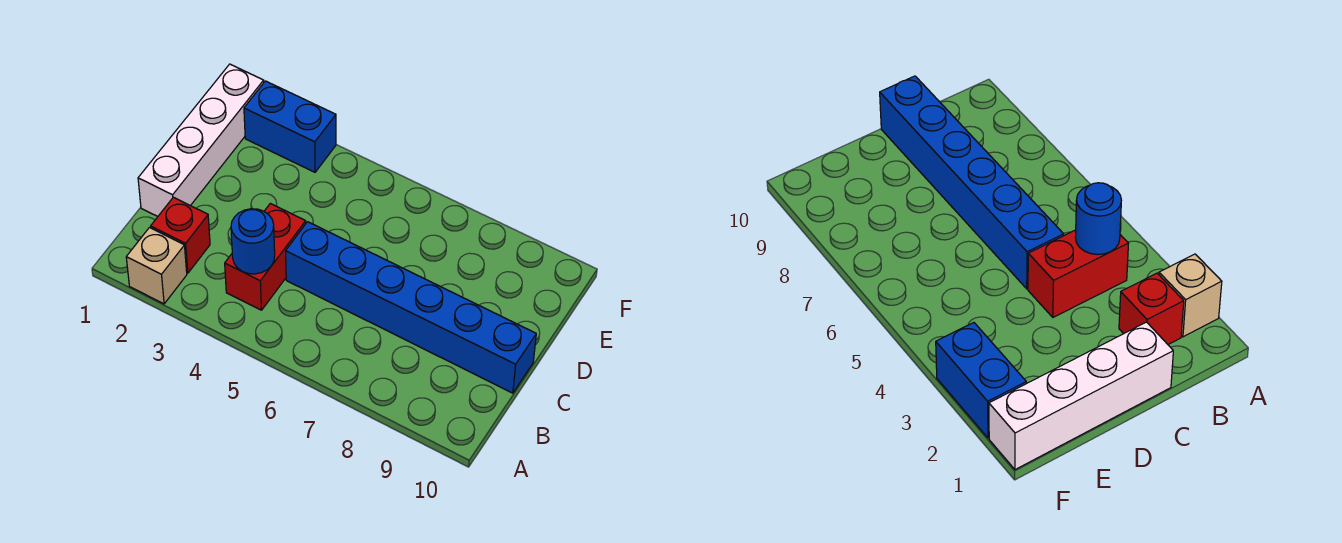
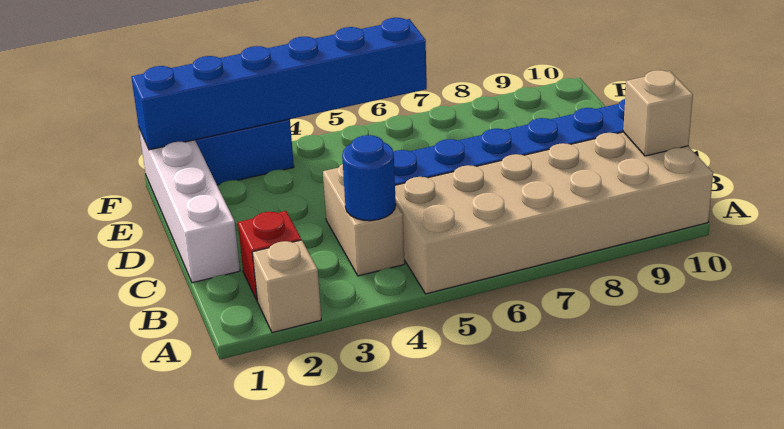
none -> tan 2x6 brick [395,132,713,294]
red 1x2 brick [225,203,306,310] -> tan 1x2 brick [323,164,405,276]
none -> tan 1x1 brick [623,70,693,156]
none -> blue 1x6 brick [131,18,427,150]

